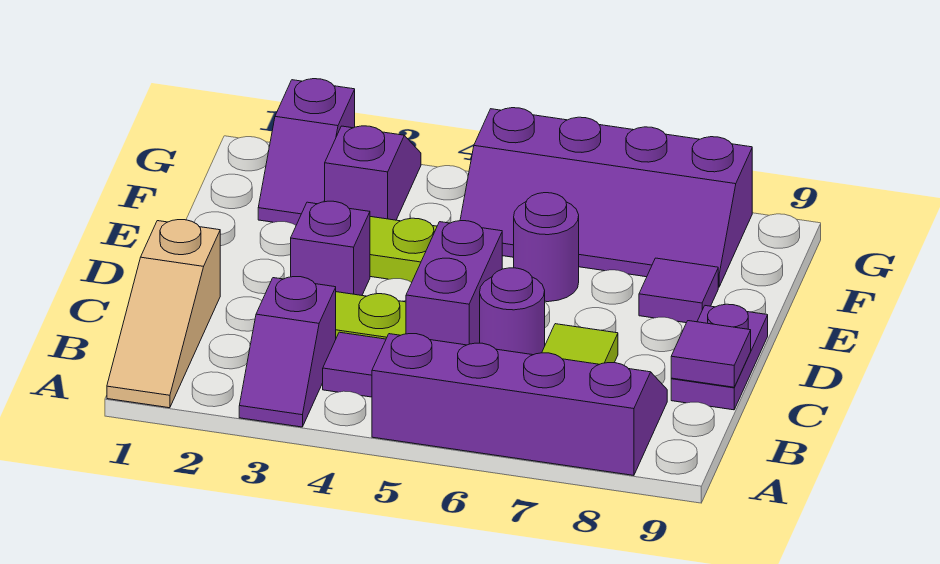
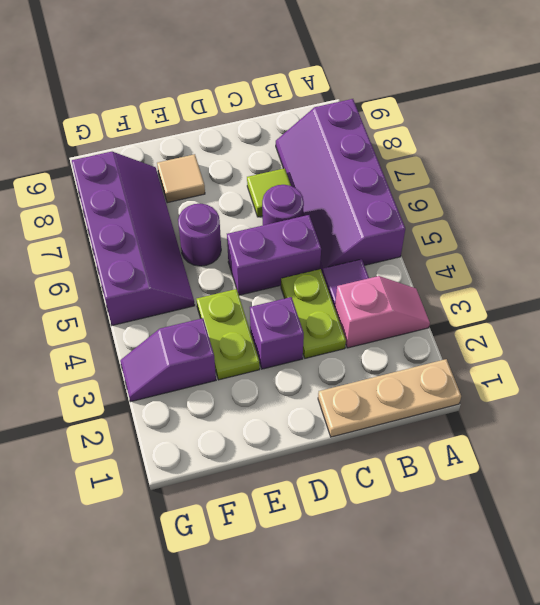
tan 1x3 slope [107,220,220,408] -> tan 1x3 plate [318,359,461,437]
purple 1x2 slope [239,277,336,427] -> pink 1x2 slope [335,276,430,348]
purple 1x2 plate [671,304,768,410] -> none
purple 1x1 tile [671,321,751,387] -> none
purple 1x1 tile [639,258,718,323] -> tan 1x1 tile [157,154,205,203]
purple 1x2 slope [258,79,355,225] -> none

